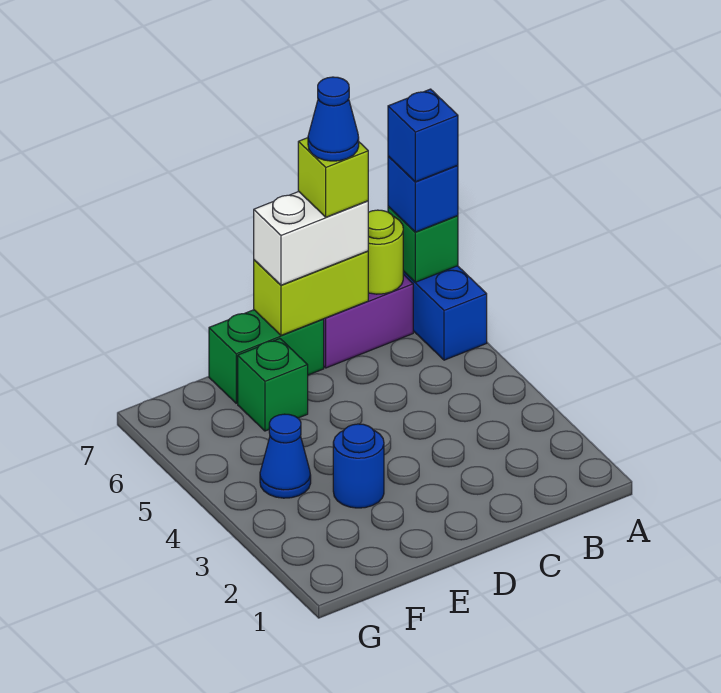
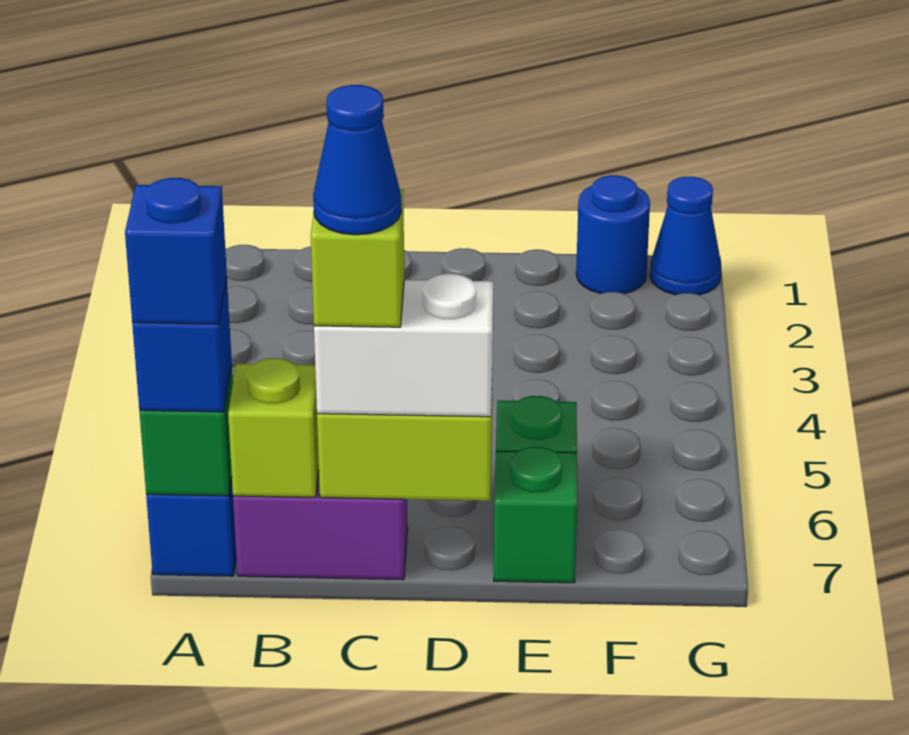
lime 1x1 round brick [368,210,403,294] -> lime 1x1 brick [228,358,319,497]
green 1x2 brick [209,310,324,403] -> green 1x1 brick [494,447,578,583]
blue 1x1 round brick [333,424,384,508] -> blue 1x1 round brick moved to [576,175,650,294]
blue 1x1 cone [260,414,311,498] -> blue 1x1 cone moved to [650,177,721,295]

